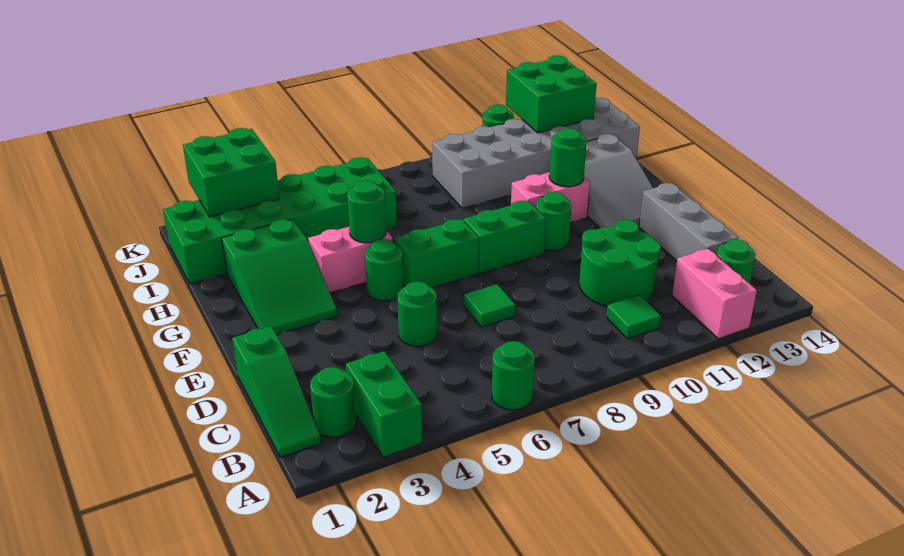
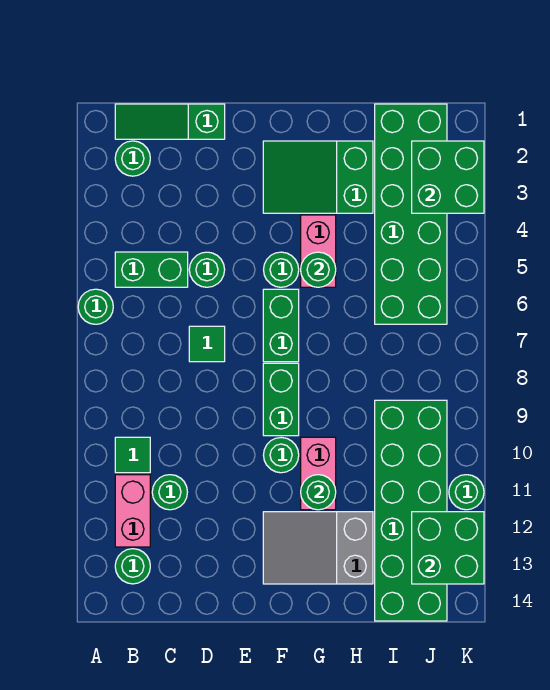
green 1x2 brick [346,351,422,457] -> green 1x2 brick moved to [115,252,188,287]
pink 1x2 brick [672,249,757,339] -> pink 1x2 brick turned to [115,475,150,547]
green 2x2 round brick [579,220,661,306] -> green 1x1 round brick [152,475,187,510]
grey 1x3 brick [639,183,738,261] -> none
grey 2x6 brick [432,98,640,208] -> green 2x6 brick [375,400,447,621]

